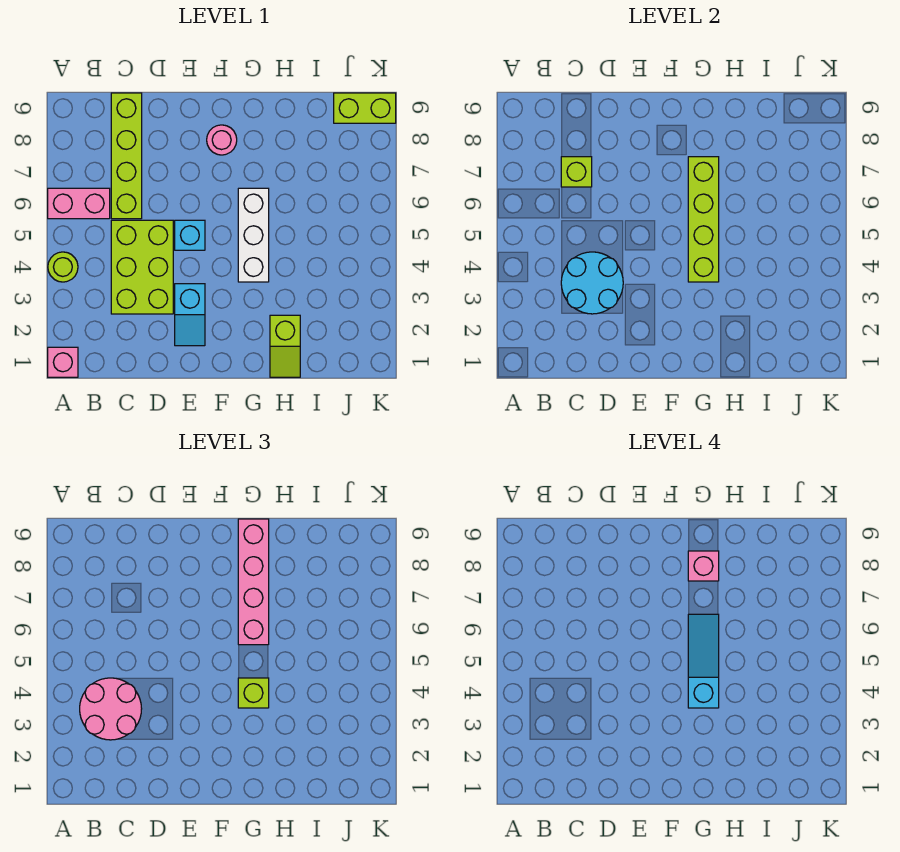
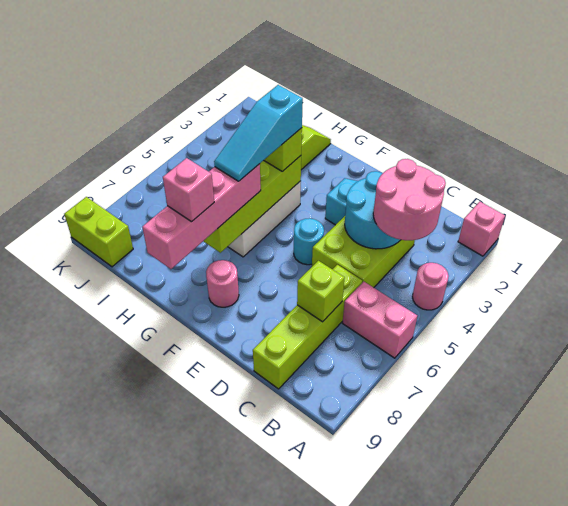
lime 1x1 round brick [48,252,78,282] -> pink 1x1 round brick [412,263,449,310]
cyan 1x1 brick [175,220,205,250] -> cyan 1x1 round brick [294,218,324,265]

